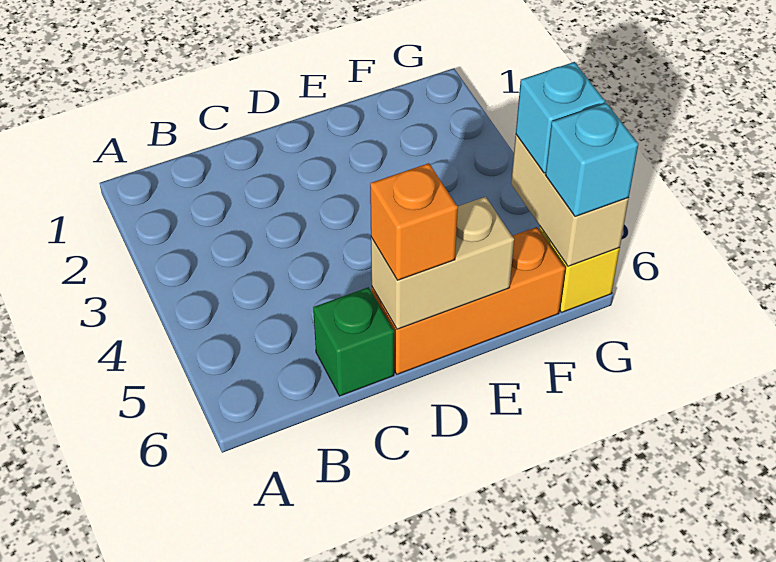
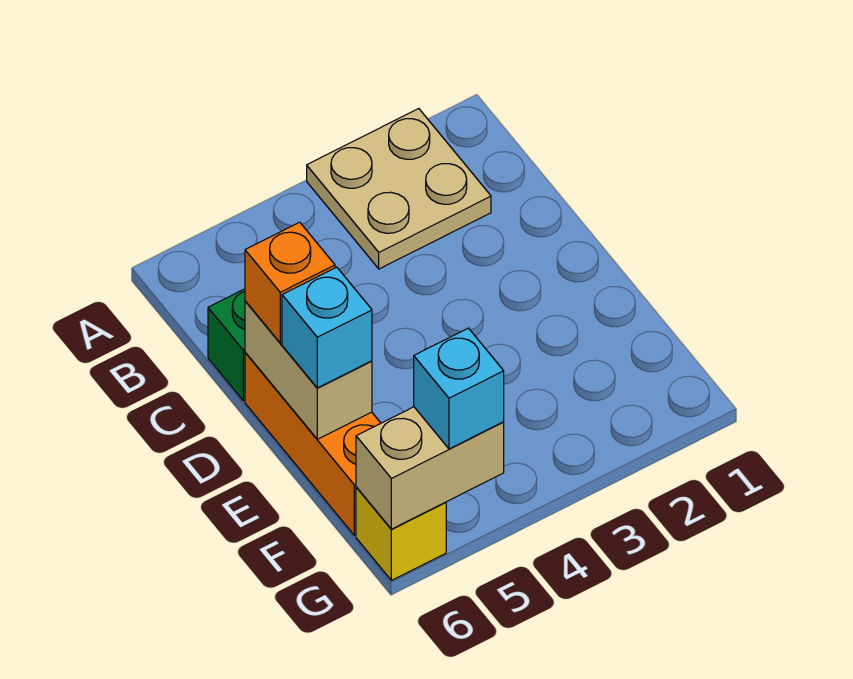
none -> tan 2x2 plate [307,109,491,269]
cyan 1x1 brick [545,103,638,217] -> cyan 1x1 brick moved to [282,267,372,388]

